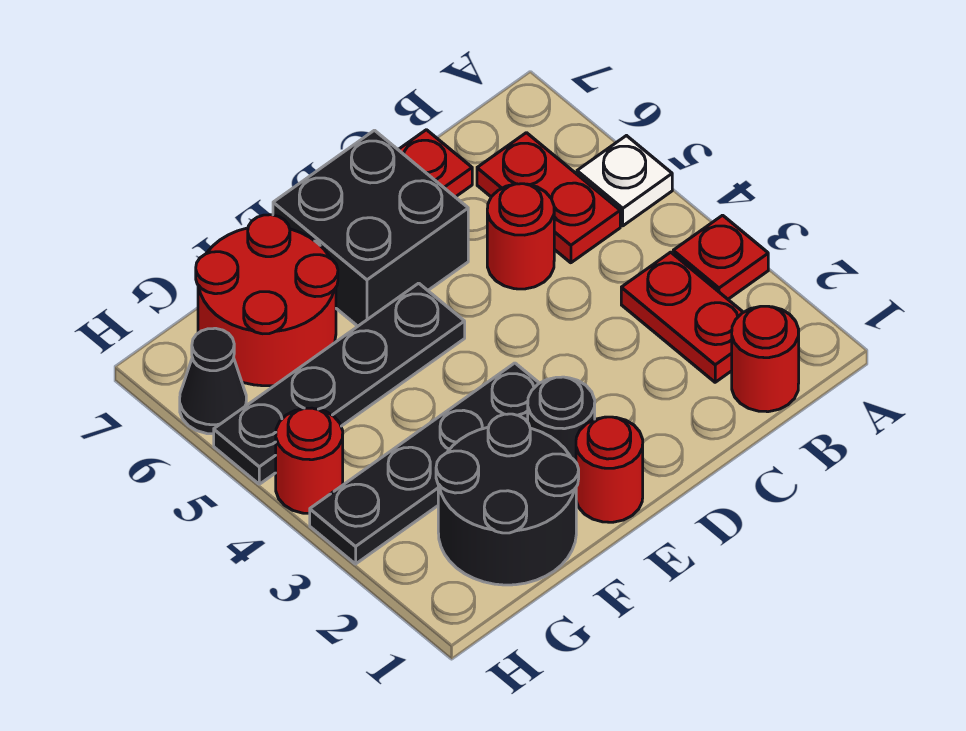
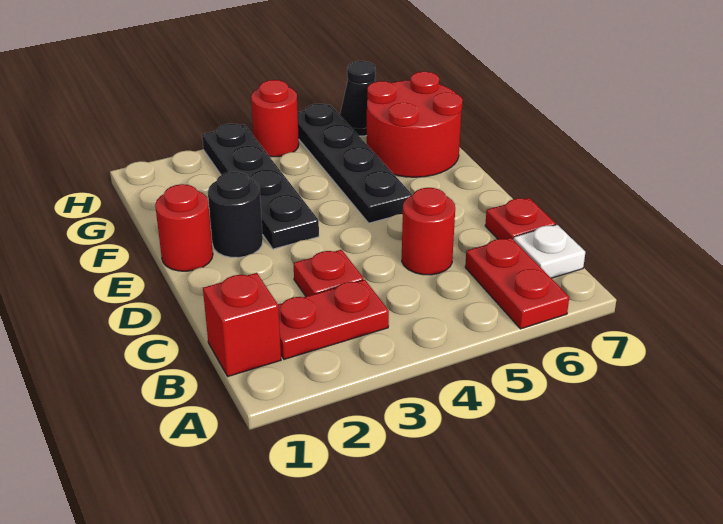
red 1x1 plate [673,215,768,299] -> red 1x1 plate moved to [293,250,364,296]
white 1x1 plate [577,136,672,226] -> white 1x1 plate moved to [513,225,585,278]
red 1x1 round brick [732,306,799,412] -> red 1x1 brick [203,273,281,376]
red 1x2 plate [477,133,620,263] -> red 1x2 plate turned to [465,238,569,329]
black 2x2 brick [273,130,468,326] -> none
black 2x2 round brick [436,414,579,585] -> none

